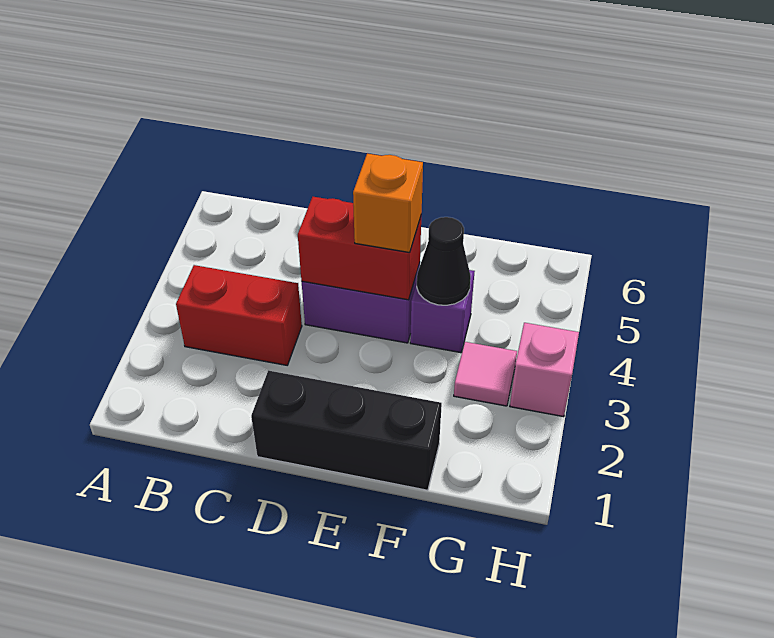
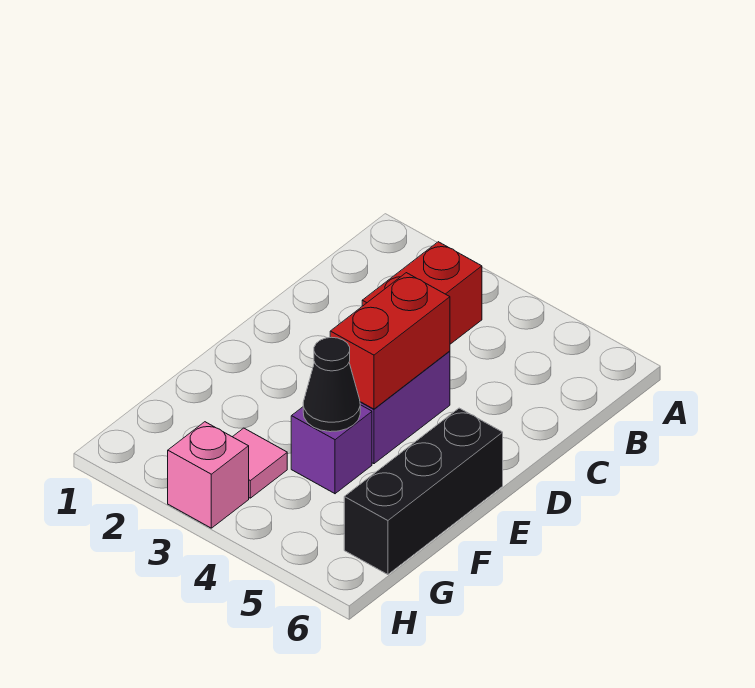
black 1x3 brick [251,370,442,490] -> black 1x3 brick moved to [344,408,503,575]
orange 1x1 brick [353,153,423,253] -> none

